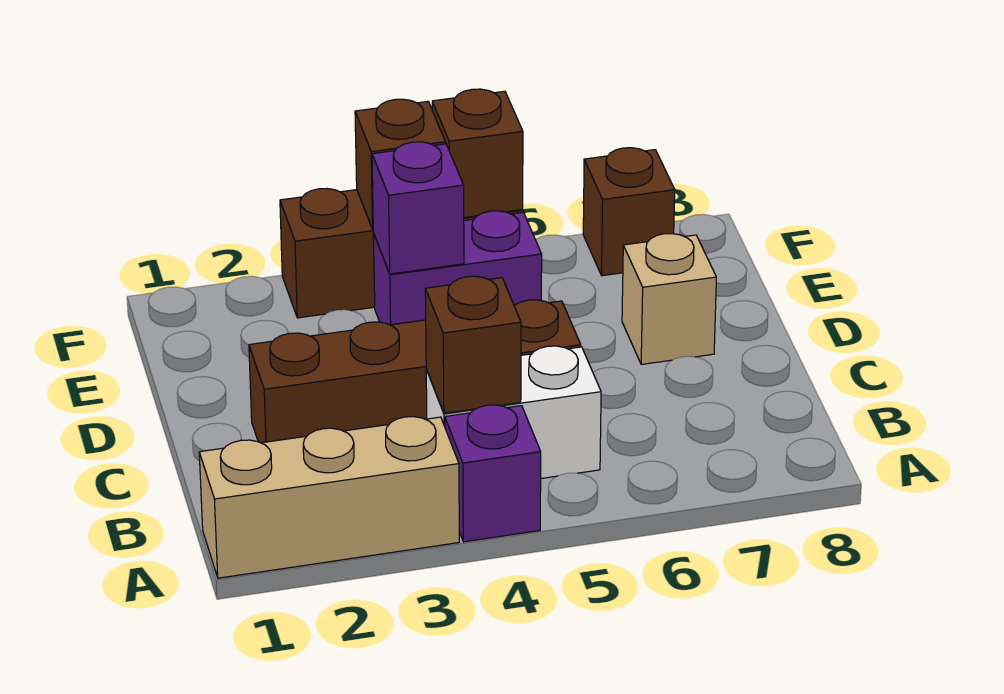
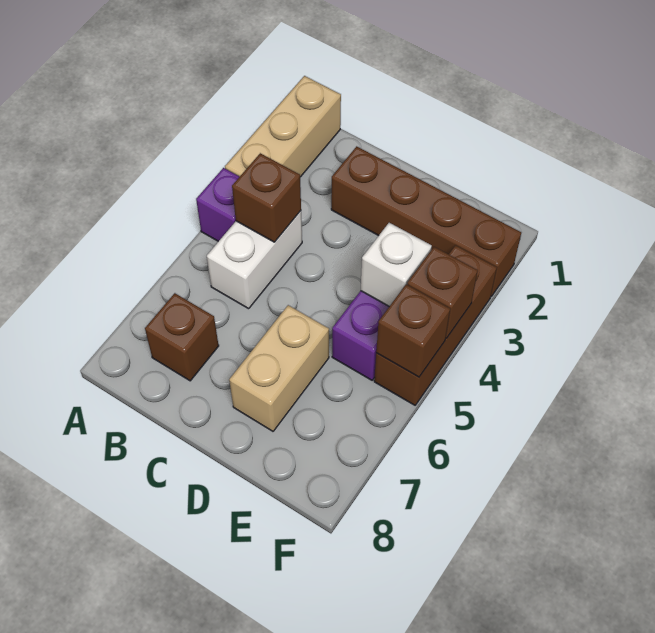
brown 1x4 brick [249,300,581,443] -> brown 1x4 brick turned to [331,146,521,296]
tan 1x1 brick [622,234,716,364] -> tan 1x2 brick [229,305,329,431]
purple 1x1 brick [372,142,464,274] -> white 1x1 brick [361,223,432,306]
brown 1x1 brick [583,148,675,276] -> brown 1x1 brick moved to [145,293,219,381]

